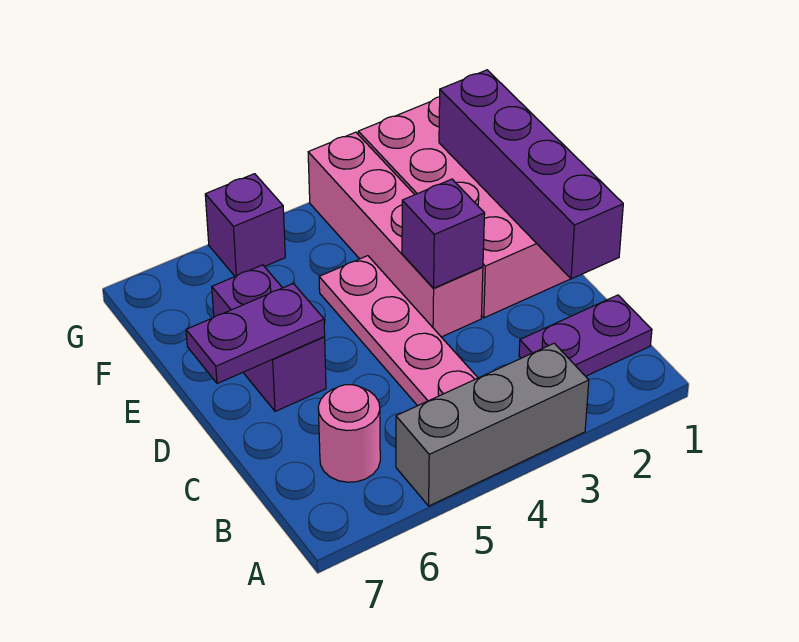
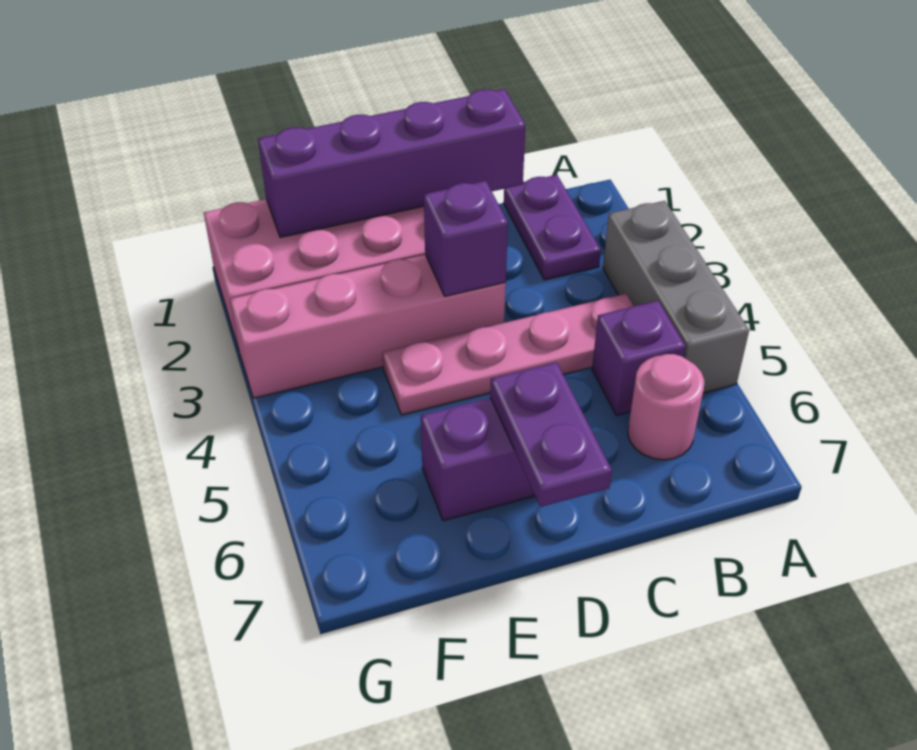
purple 1x1 brick [205,174,285,276] -> purple 1x1 brick moved to [592,301,686,415]

